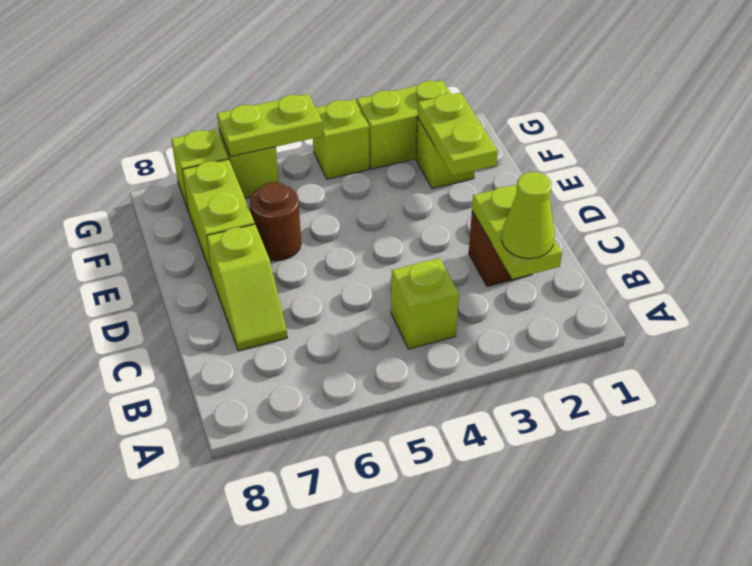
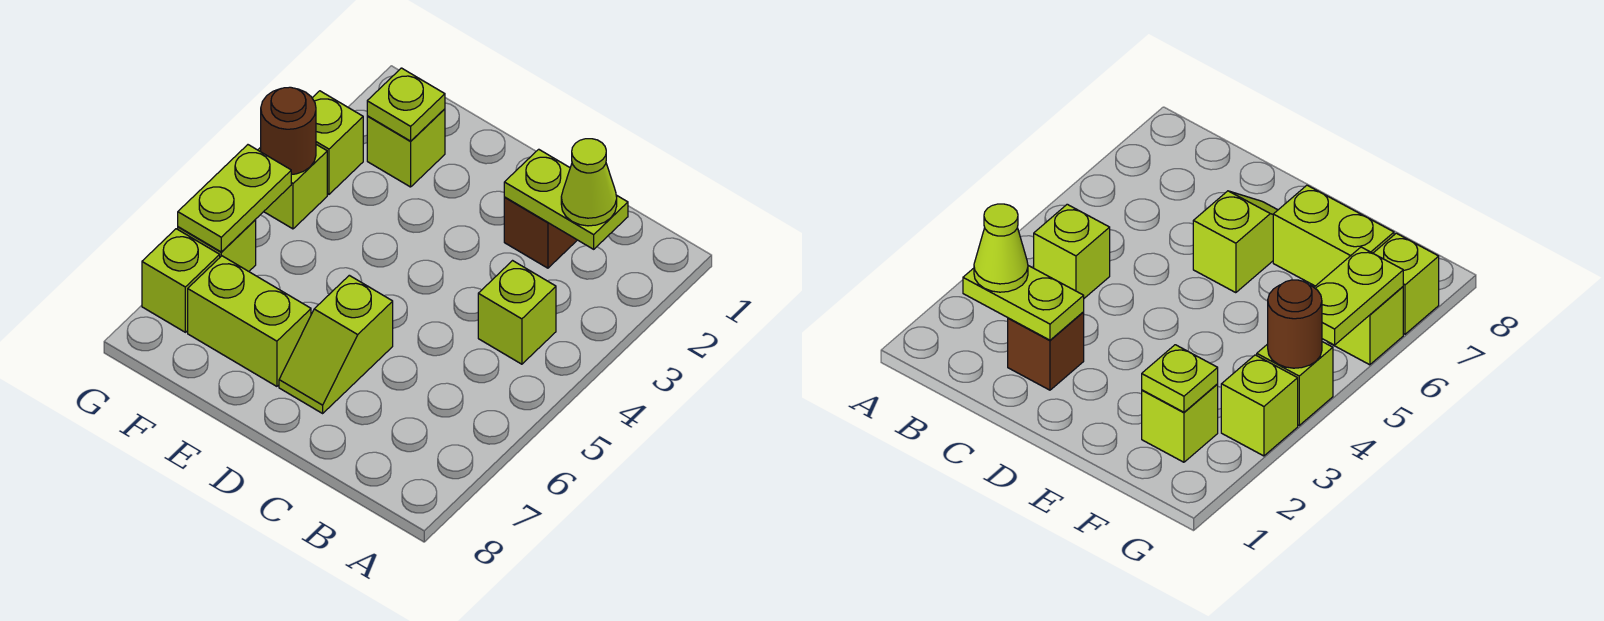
lime 1x2 slope [207,224,287,351] -> lime 1x2 slope turned to [279,275,393,413]
lime 1x2 plate [417,93,498,176] -> lime 1x1 plate [367,68,445,141]
brown 1x1 round brick [250,182,301,261] -> brown 1x1 round brick moved to [261,87,316,174]
lime 1x2 brick [357,80,451,169] -> lime 1x1 brick [312,91,363,194]

